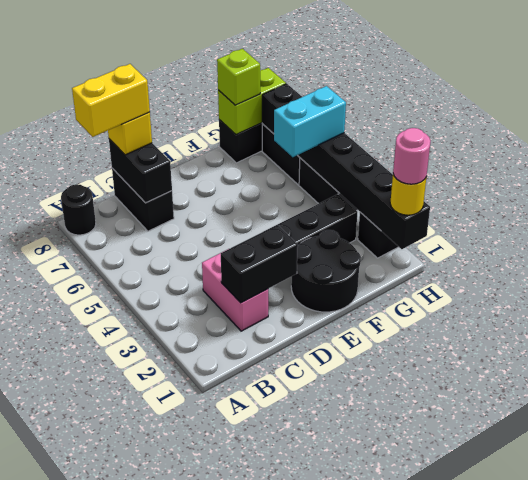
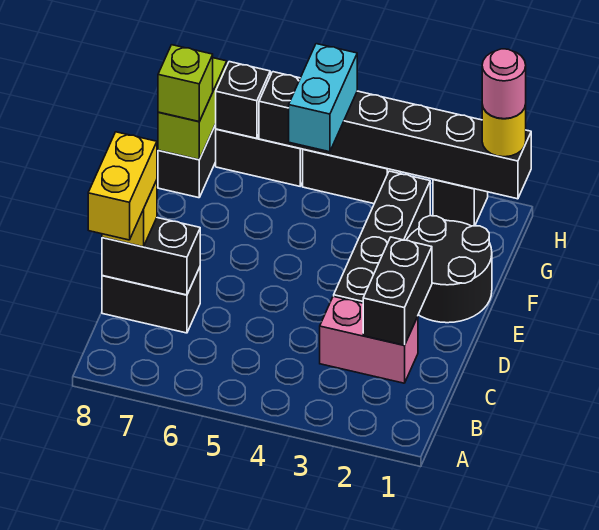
black 1x1 round brick [61,184,96,235] -> none

